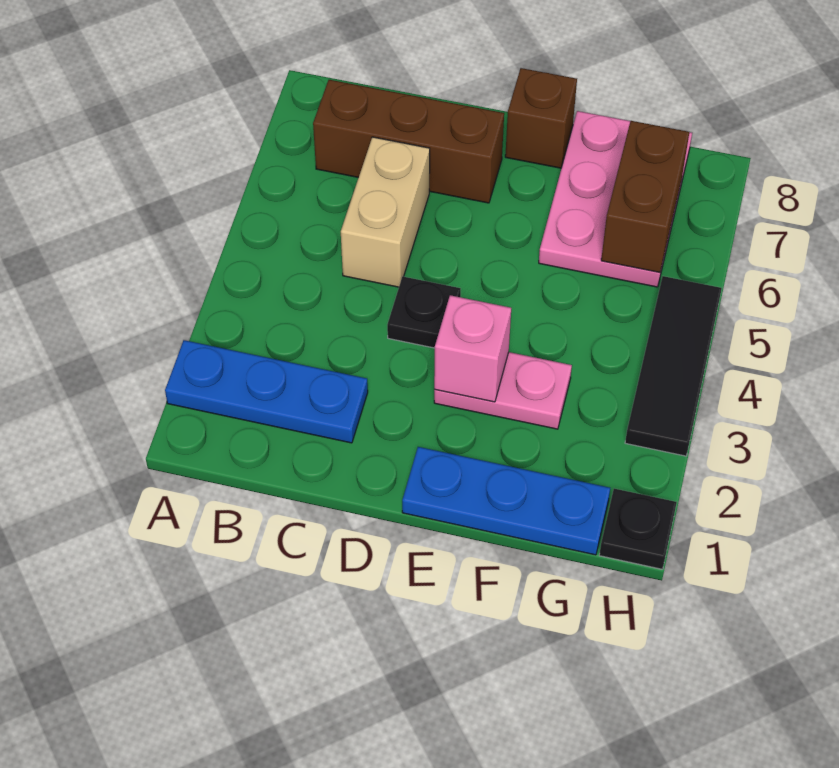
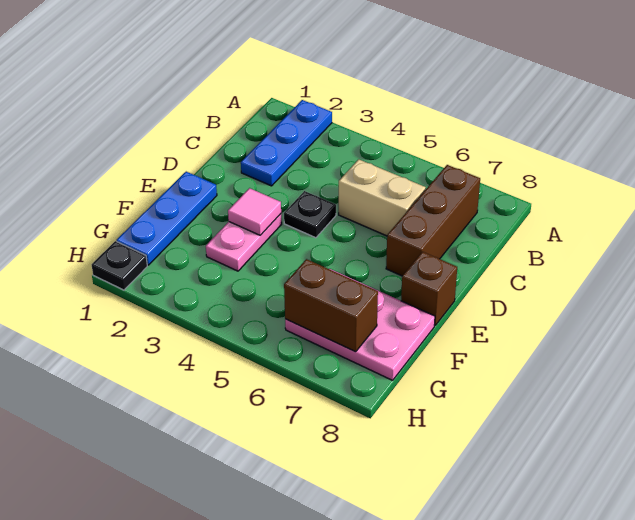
pink 1x1 brick [434,295,511,402] -> pink 1x1 tile [228,188,281,235]
black 1x3 tile [625,276,722,456] -> none

